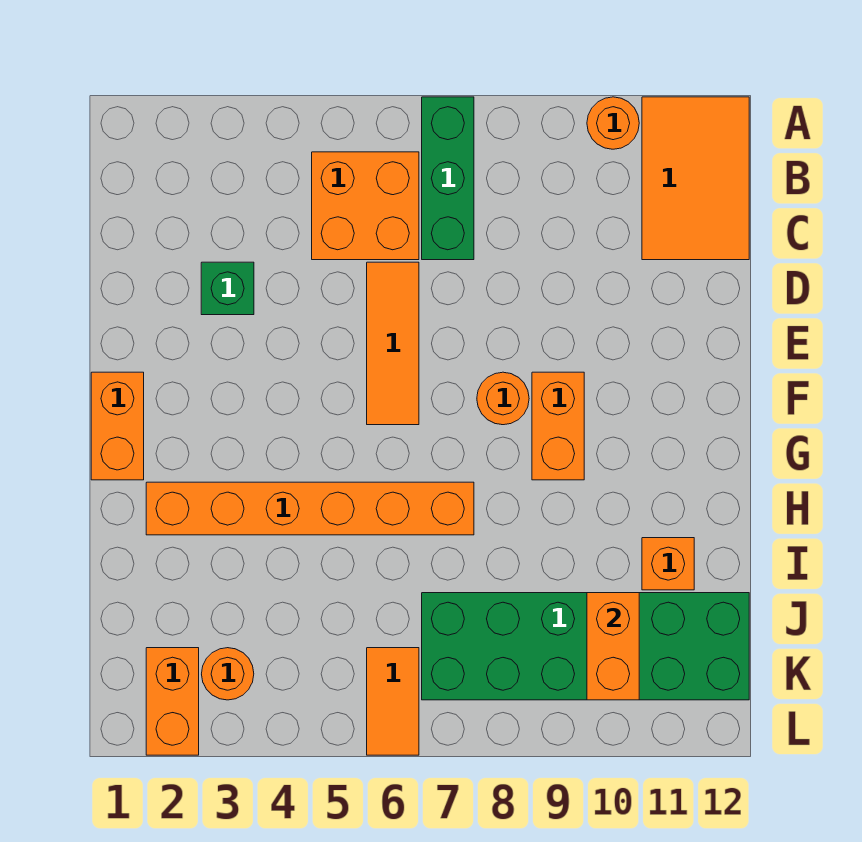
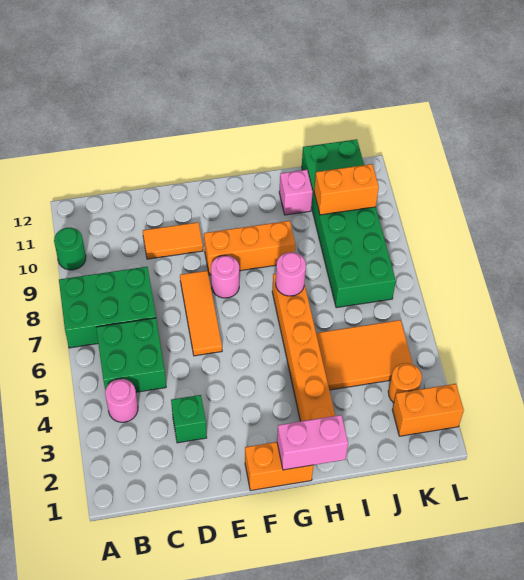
green 1x3 brick [422,97,474,260] -> green 2x3 brick [59,267,156,348]
orange 1x1 round brick [587,97,639,149] -> green 1x1 round brick [54,228,86,270]
orange 2x3 tile [642,97,749,260] -> orange 2x3 tile moved to [316,320,413,390]
none -> pink 1x1 round brick [105,379,138,422]
orange 2x2 brick [312,152,419,260] -> green 2x2 brick [96,318,166,392]
orange 1x3 tile [367,262,419,425] -> orange 1x3 tile turned to [180,271,222,356]
orange 1x1 round brick [477,372,529,425] -> pink 1x1 round brick [211,256,239,298]
orange 1x2 brick [532,372,584,480] -> orange 1x3 brick [204,221,295,275]
none -> pink 1x2 brick [277,415,348,470]
none -> pink 1x1 round brick [276,252,306,296]
orange 1x1 brick [642,538,694,590] -> pink 1x1 brick [279,170,313,215]
orange 1x2 tile [367,648,419,755] -> orange 1x2 tile moved to [143,222,203,259]

